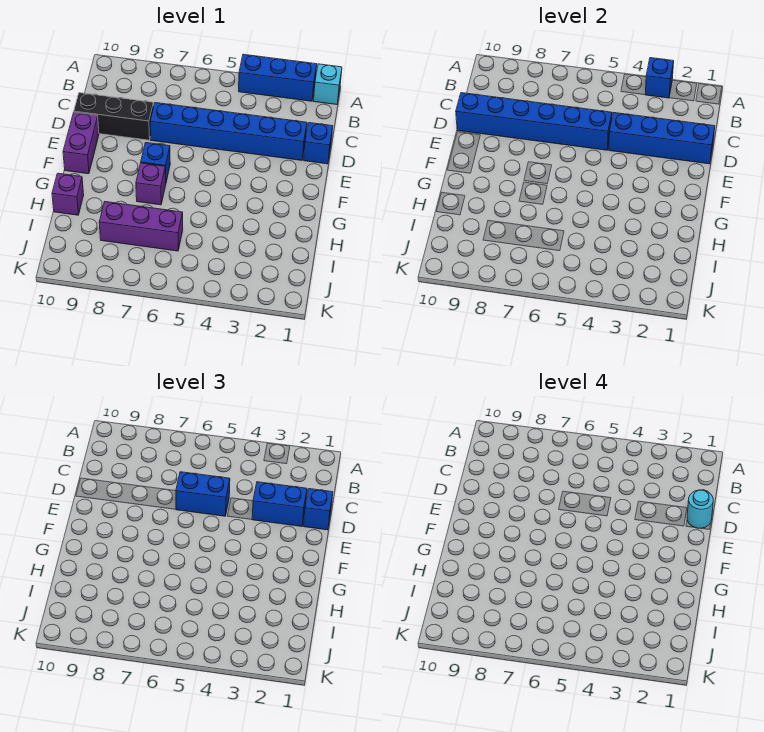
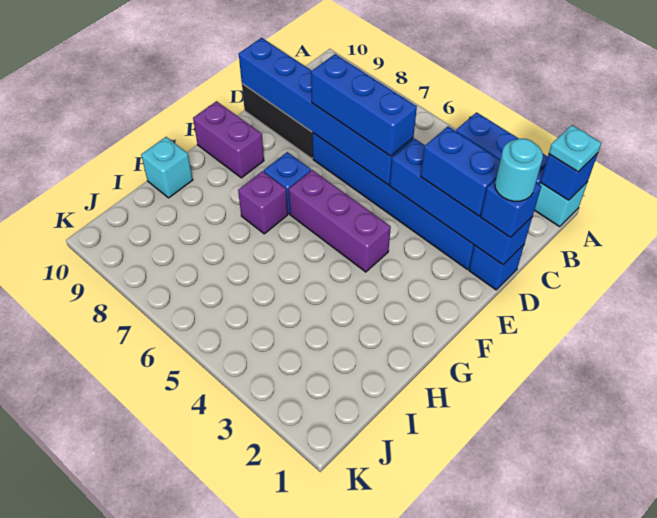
none -> cyan 1x1 plate [549,125,601,172]
blue 1x1 brick [645,58,674,98] -> blue 1x1 brick moved to [540,153,598,200]
blue 1x2 brick [176,472,230,516] -> blue 1x3 brick [311,54,417,156]
purple 1x2 brick [63,112,99,174] -> purple 1x2 brick turned to [193,101,264,178]
purple 1x1 brick [52,173,84,215] -> cyan 1x1 brick [141,137,193,198]
purple 1x3 brick [99,202,183,251] -> purple 1x3 brick moved to [289,170,391,272]

